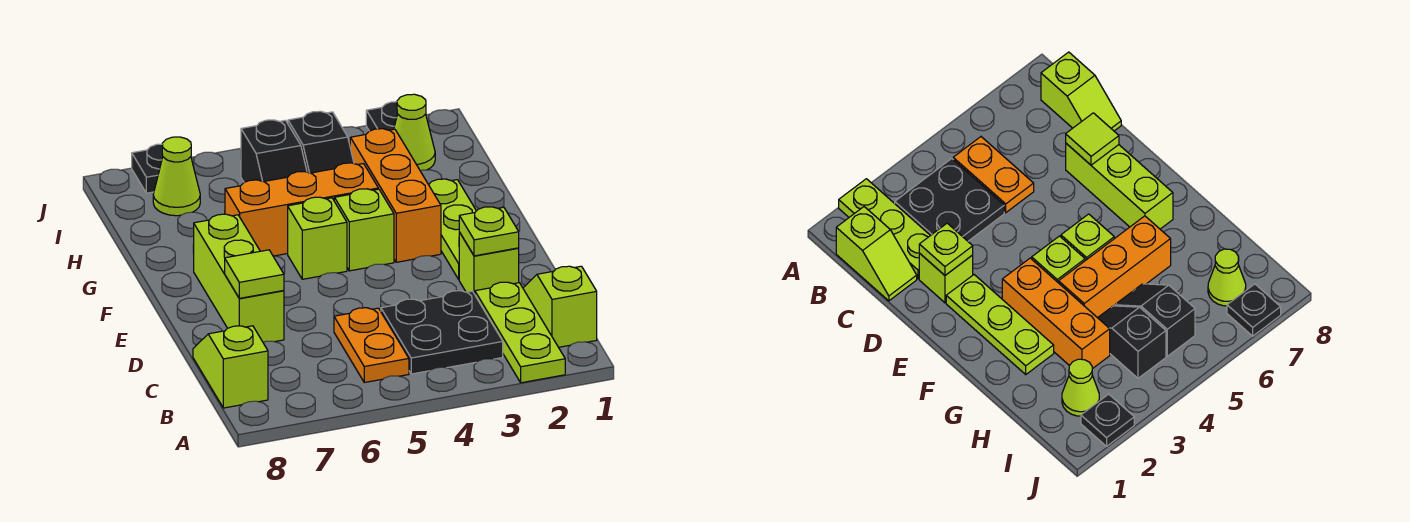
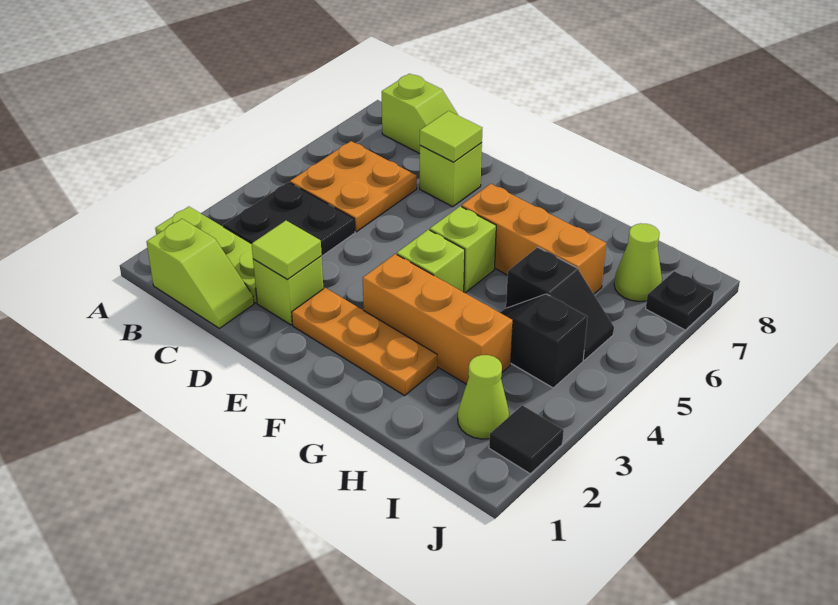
orange 1x2 plate [334,308,409,382] -> orange 2x2 plate [290,141,417,232]
lime 1x1 plate [459,207,519,256] -> lime 1x1 tile [252,221,322,279]
lime 1x3 brick [193,214,284,342] -> lime 1x1 brick [420,143,482,207]
lime 1x3 plate [429,179,476,279] -> orange 1x3 plate [292,288,437,396]
orange 1x3 brick [225,163,378,256] -> orange 1x3 brick turned to [462,184,606,294]
black 1x2 slope [241,120,307,182] -> black 1x2 slope turned to [506,247,614,360]
black 1x1 plate [366,102,397,131] -> black 1x1 tile [489,405,564,474]

